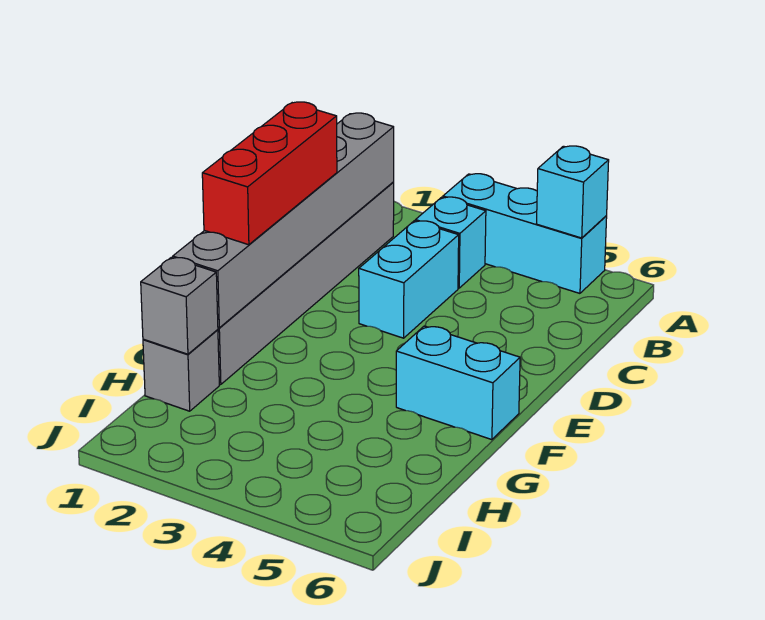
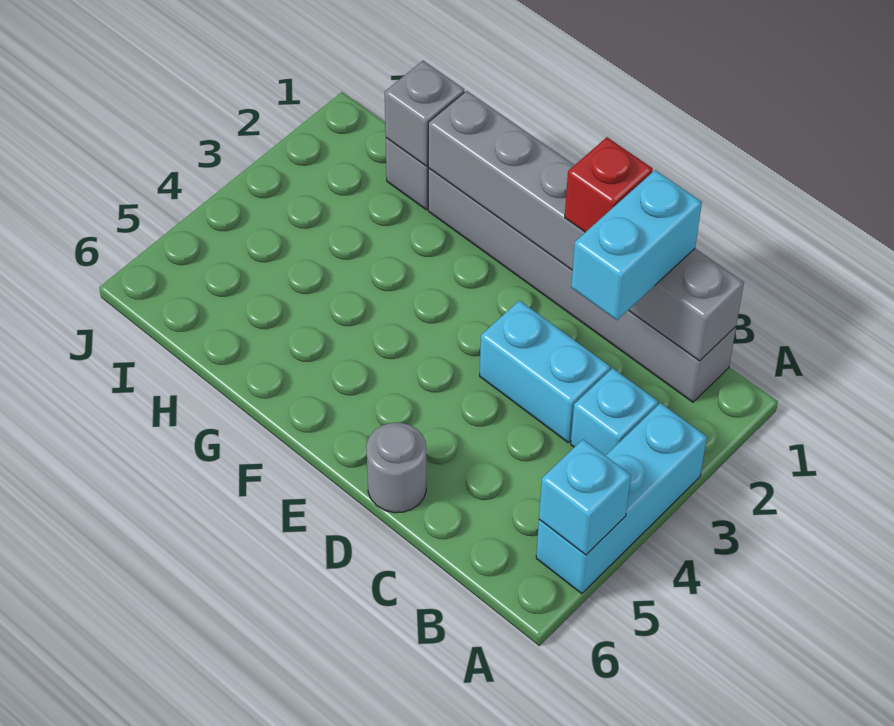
red 1x3 brick [202,102,337,245] -> red 1x1 brick [565,137,653,232]
none -> grey 1x1 round brick [366,423,426,513]
cyan 1x2 brick [396,326,520,440] -> cyan 1x2 brick moved to [571,170,702,320]

